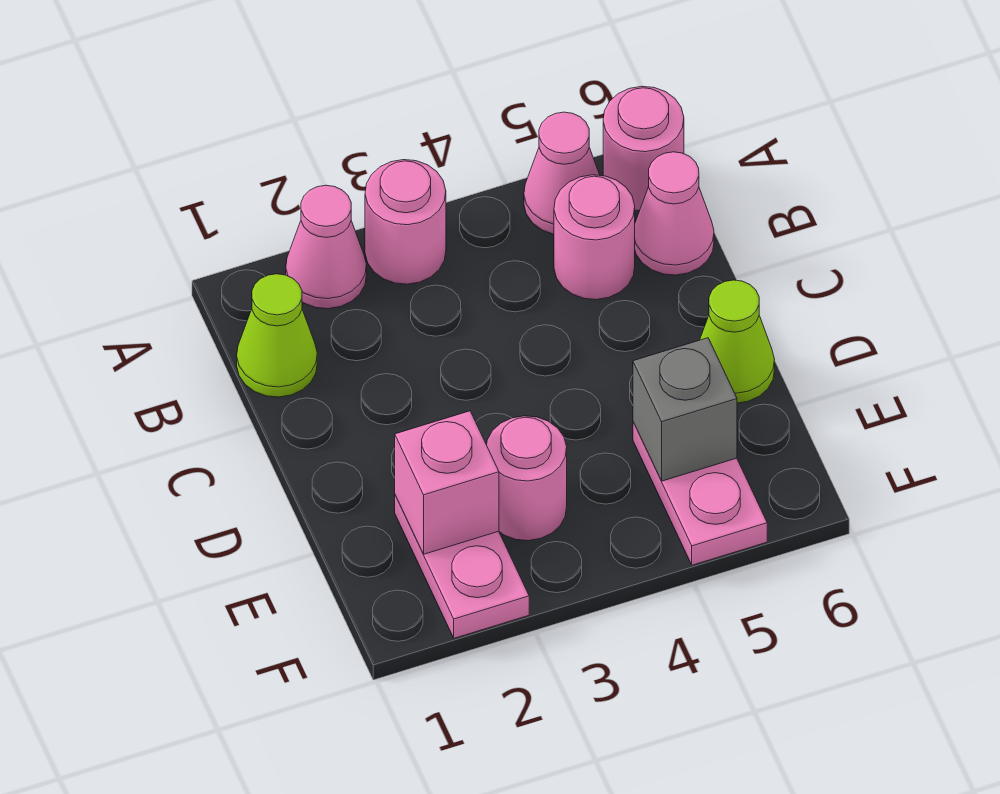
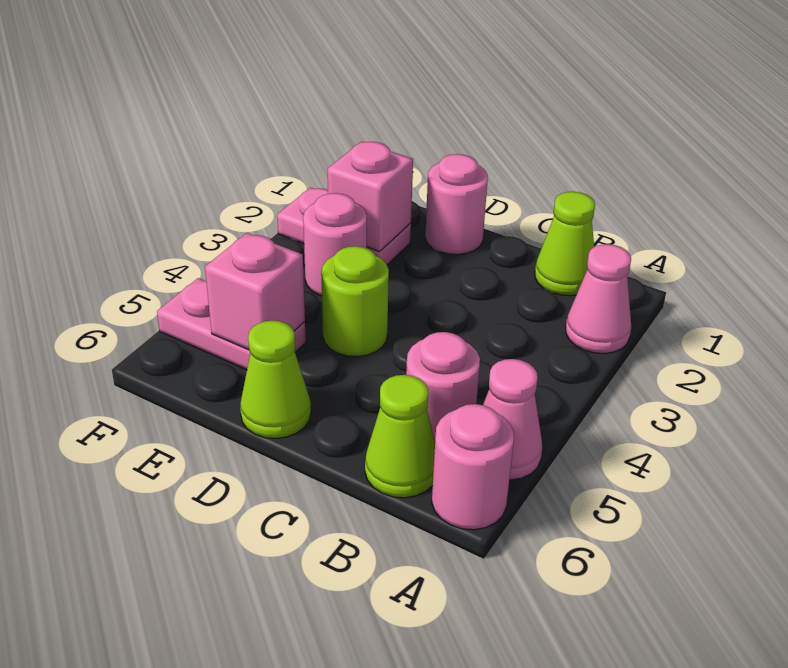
pink 1x1 round brick [365,160,446,284] -> pink 1x1 round brick moved to [425,154,488,255]
pink 1x1 cone [635,152,714,275] -> lime 1x1 cone [365,375,435,498]
none -> lime 1x1 round brick [321,246,389,357]
grey 1x1 brick [633,338,737,481] -> pink 1x1 brick [205,233,305,350]

